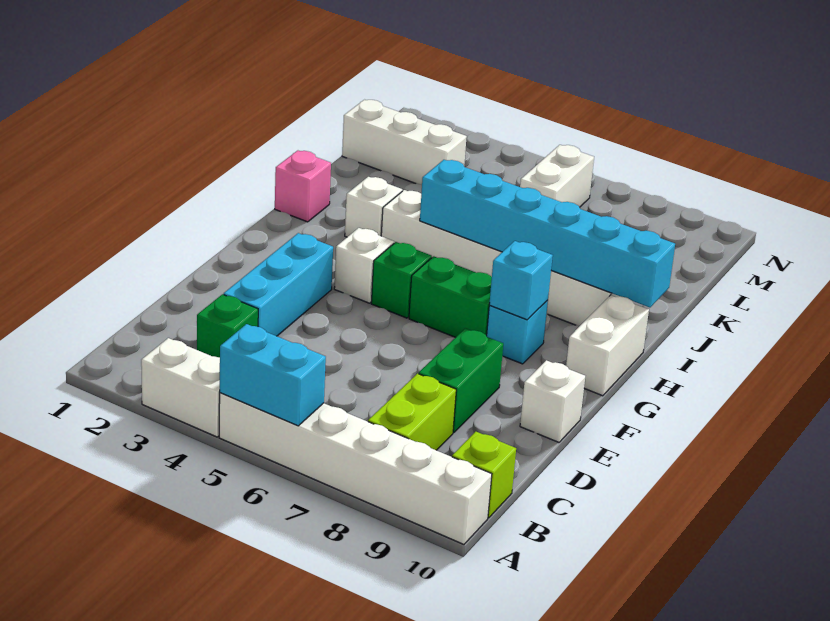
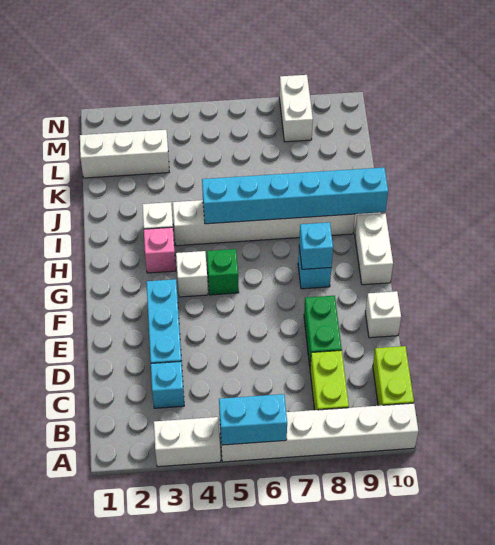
lime 1x1 brick [452,432,516,518] -> lime 1x2 brick [373,346,414,406]
green 1x1 brick [197,294,258,358] -> cyan 1x1 brick [151,361,184,408]
green 1x2 brick [409,256,492,337] -> none
pink 1x1 brick [275,151,331,222] -> pink 1x1 brick moved to [144,227,176,273]
white 1x2 brick [520,145,594,207] -> white 1x2 brick moved to [279,75,313,142]

